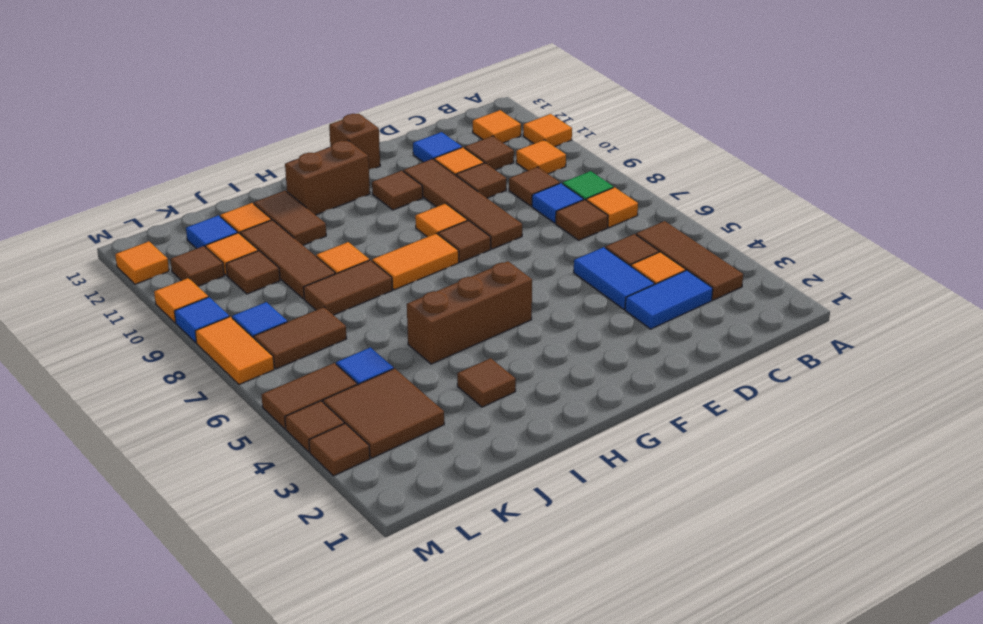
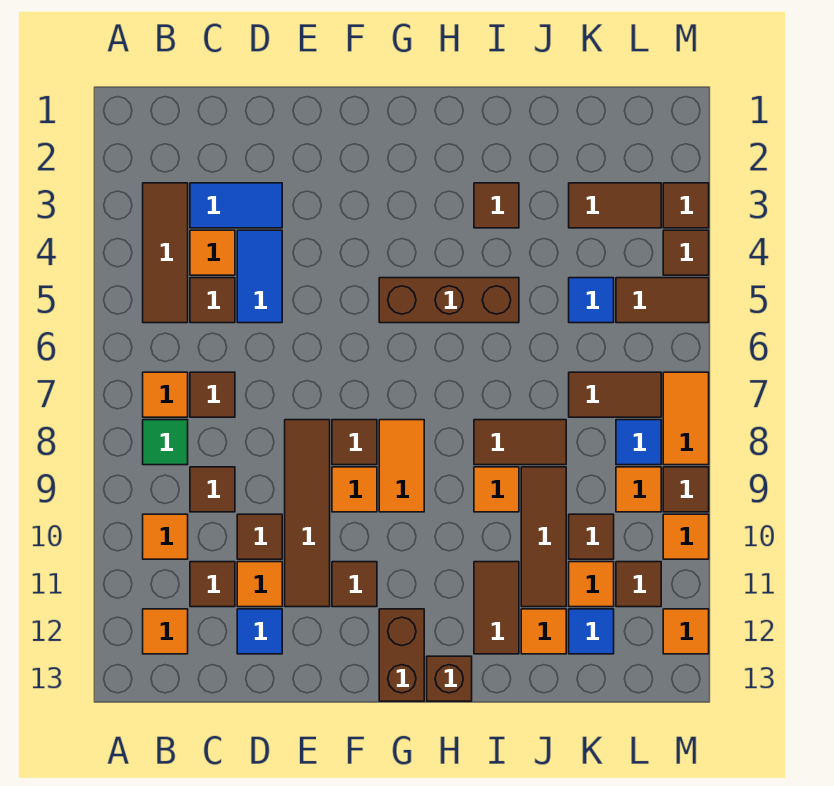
orange 1x1 tile [523,114,572,147] -> orange 1x1 tile moved to [616,467,661,512]
blue 1x1 tile [532,183,584,223] -> none
brown 1x1 brick [329,114,380,169] -> brown 1x1 brick moved to [427,656,472,701]
orange 1x2 tile [372,233,459,290] -> orange 1x2 tile turned to [379,420,424,512]
brown 1x2 brick [285,141,370,215] -> brown 1x2 brick turned to [379,609,424,701]
brown 2x2 tile [323,368,444,458] -> brown 1x2 tile [569,183,661,228]
blue 1x1 tile [174,297,229,343] -> brown 1x1 tile [663,467,709,512]

